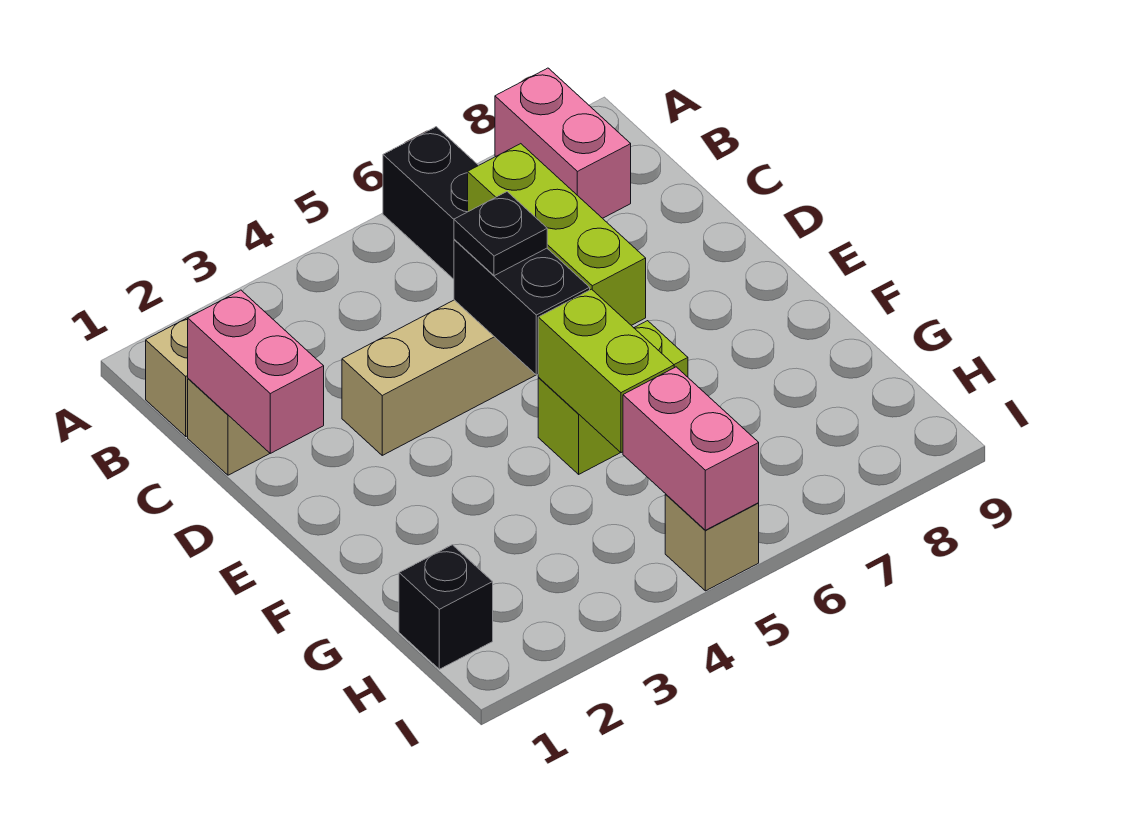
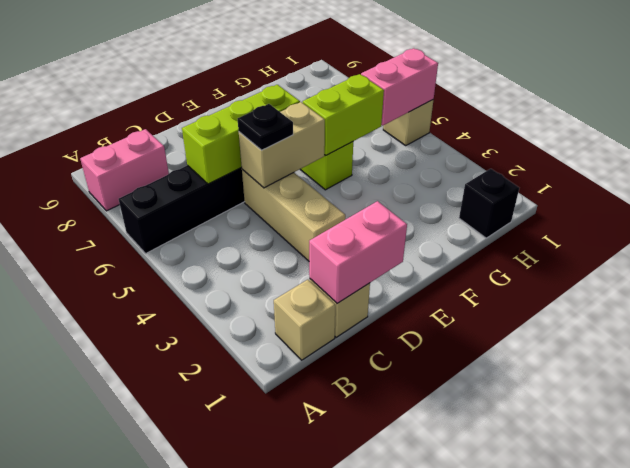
black 1x2 brick [454,239,590,375] -> tan 1x2 brick [239,102,325,188]

